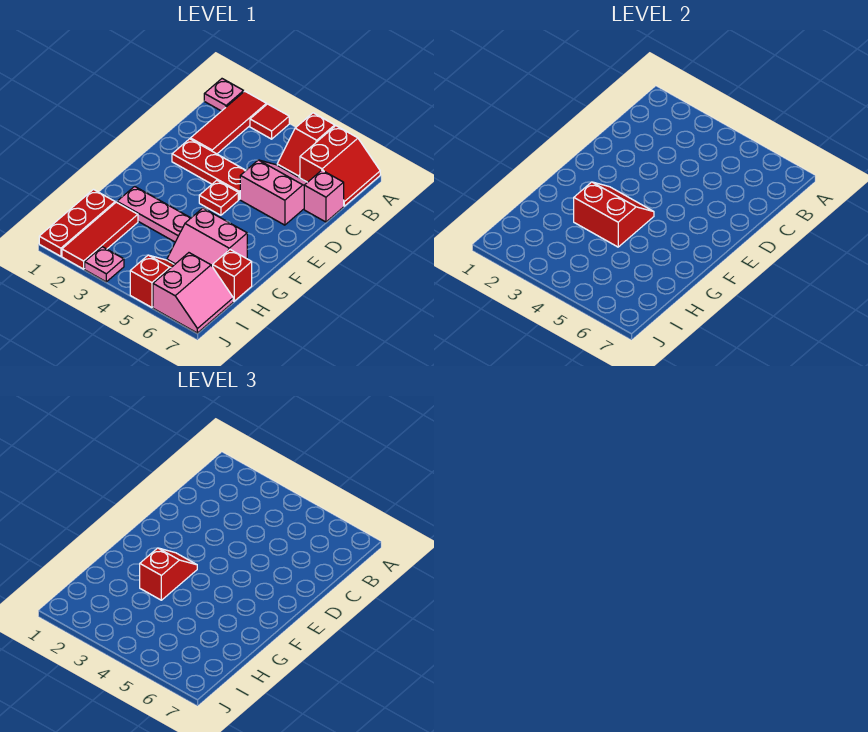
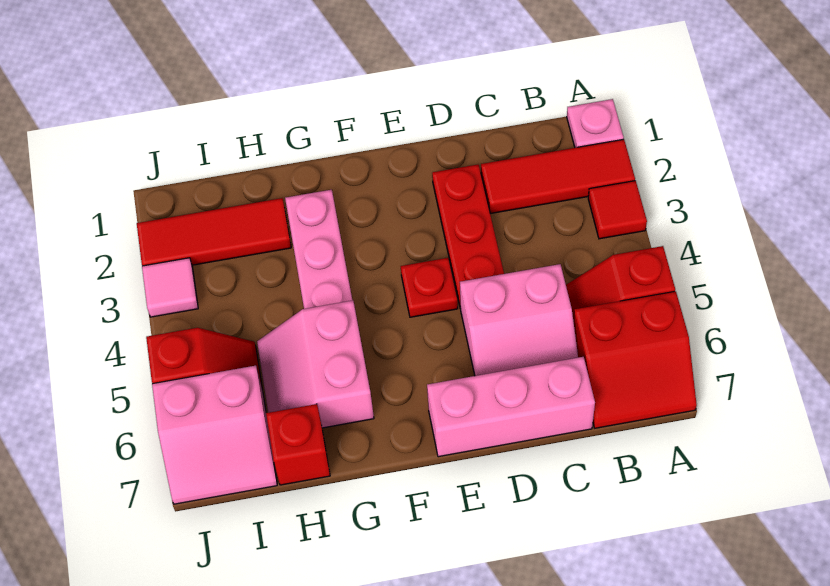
pink 2x2 slope [240,160,307,225] -> pink 2x2 slope turned to [460,264,578,376]
pink 1x1 brick [304,170,344,222] -> pink 1x3 brick [427,357,595,457]
red 2x2 slope [574,182,654,247] -> none
red 1x2 slope [140,548,197,600] -> none
red 1x3 plate [39,190,115,256] -> none
pink 1x1 plate [85,247,124,282] -> pink 1x1 tile [142,258,198,317]

